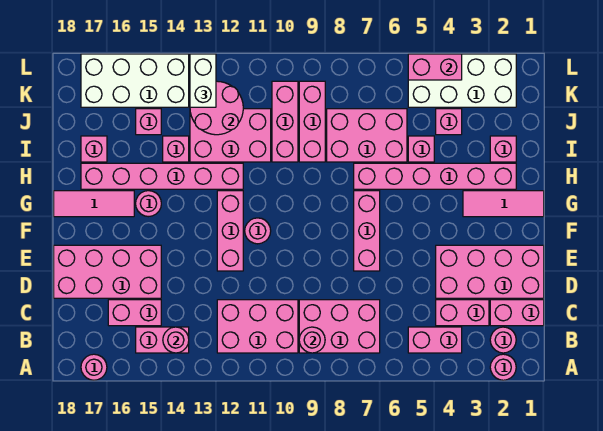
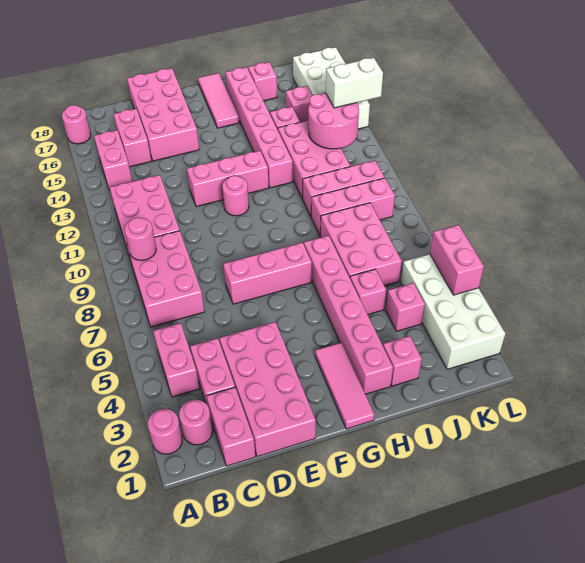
pink 1x1 round brick [163,327,189,353] -> none
pink 1x1 round brick [136,191,161,217] -> none

